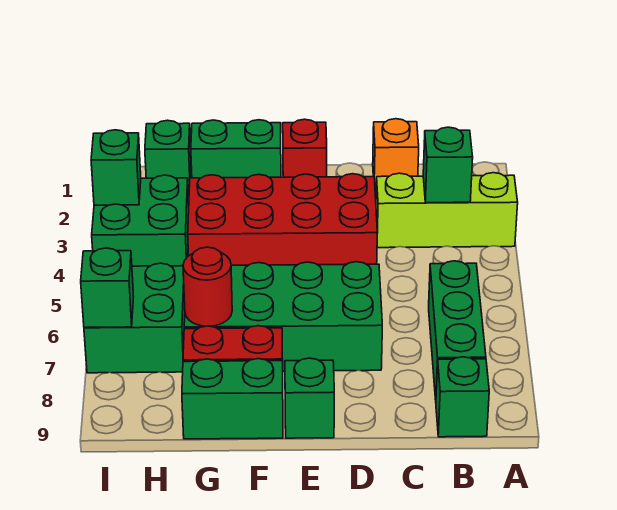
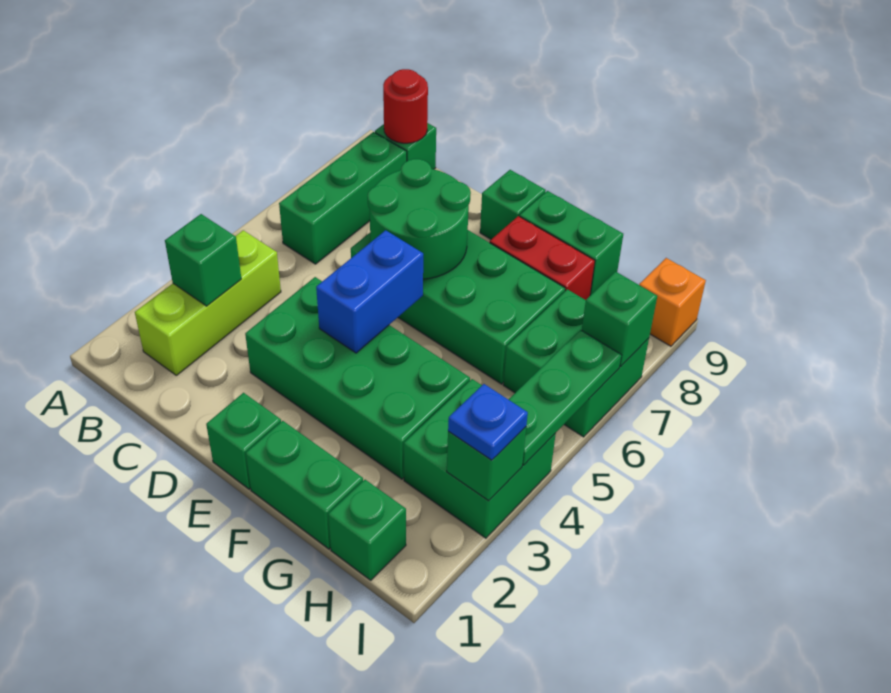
lime 1x3 brick [376,173,518,248] -> lime 1x3 brick turned to [135,230,281,375]
orange 1x1 brick [373,119,419,191] -> orange 1x1 brick moved to [639,258,706,346]
red 2x4 brick [188,174,377,265] -> green 2x4 brick [245,277,470,479]
none -> green 2x2 round brick [368,159,471,279]
red 1x1 brick [283,119,327,177] -> green 1x1 brick [206,393,281,489]
none -> blue 1x2 brick [316,230,423,353]
red 1x1 round brick [183,247,232,326] -> red 1x1 round brick moved to [383,69,428,143]
none -> blue 1x1 plate [448,384,528,460]
none -> green 1x3 plate [508,330,622,465]

